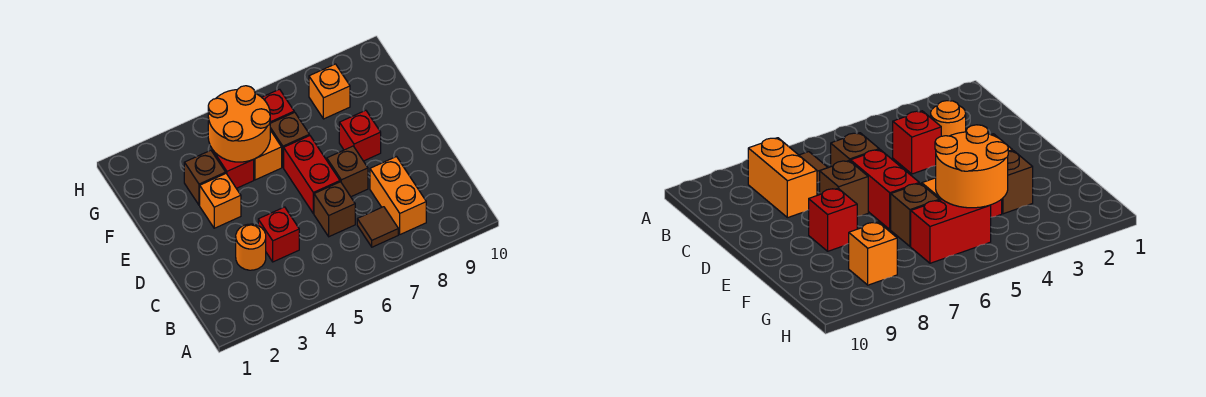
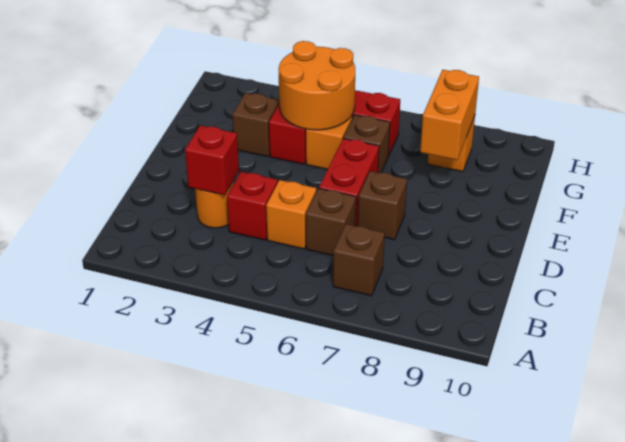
brown 1x1 tile [357,207,398,247] -> brown 1x1 brick [333,224,385,296]
orange 1x2 brick [370,157,426,234] -> orange 1x2 brick moved to [420,70,479,160]
orange 1x1 brick [200,174,241,228] -> orange 1x1 brick moved to [266,180,317,249]
red 1x1 brick [339,110,381,161] -> red 1x1 brick moved to [185,125,239,195]

